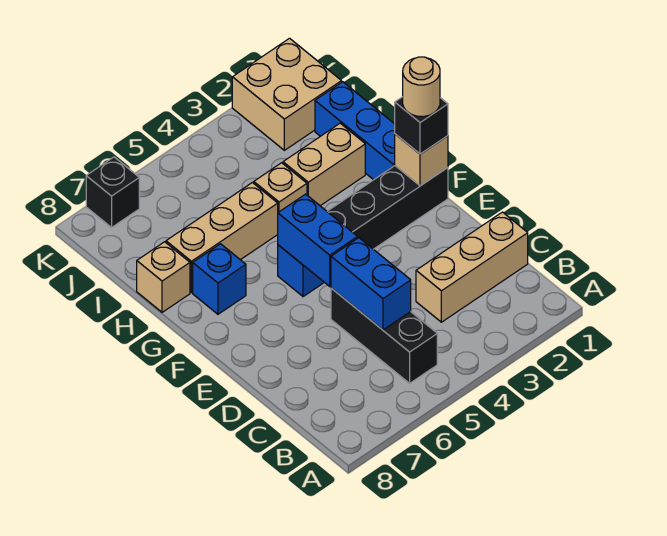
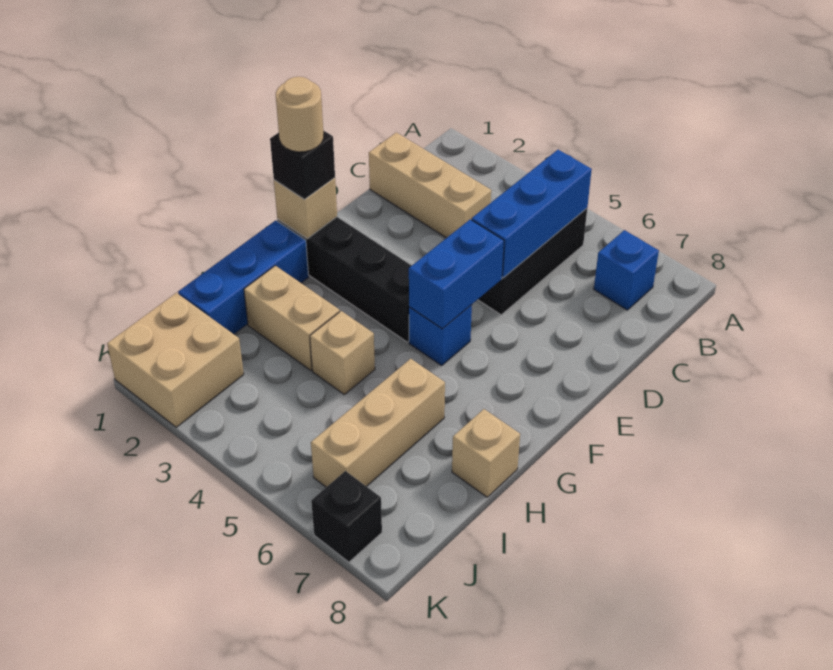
blue 1x2 brick [331,238,411,330] -> blue 1x3 brick [472,150,592,278]
blue 1x1 brick [193,244,246,314] -> blue 1x1 brick moved to [594,230,659,310]
tan 1x3 brick [166,183,278,293] -> tan 1x3 brick turned to [311,359,445,487]

